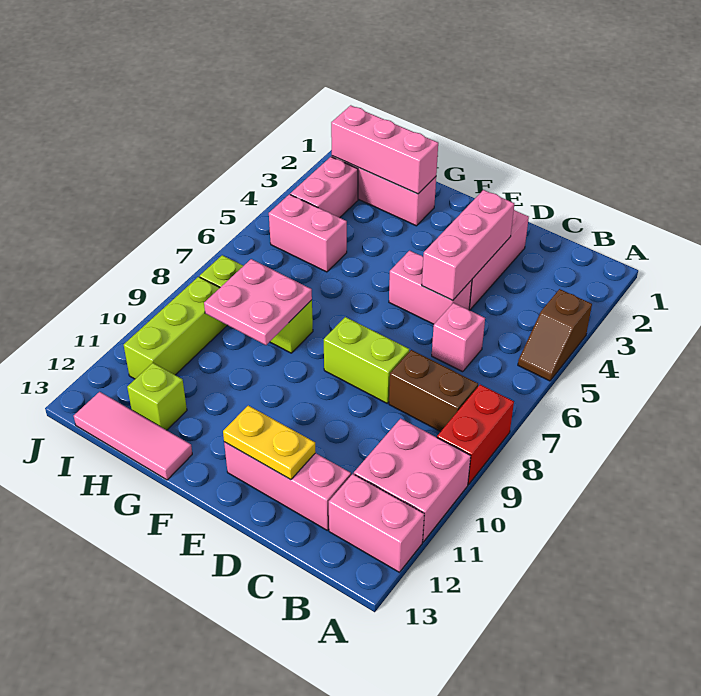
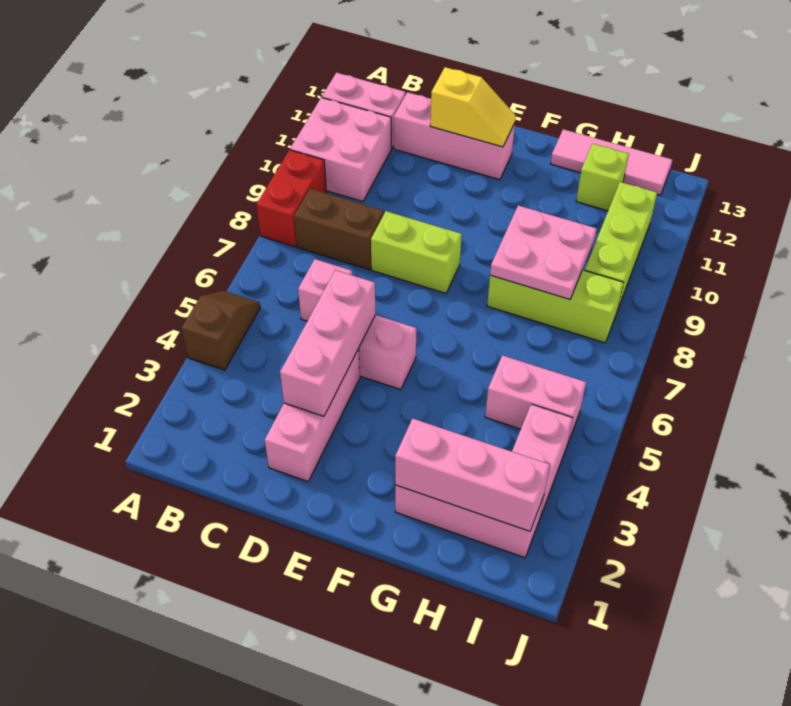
yellow 1x2 plate [223,406,316,480] -> yellow 1x2 slope [430,67,516,147]

